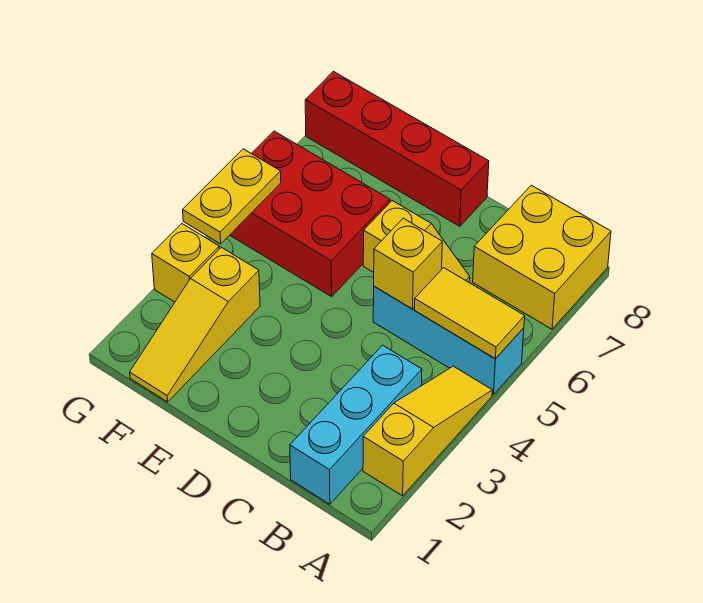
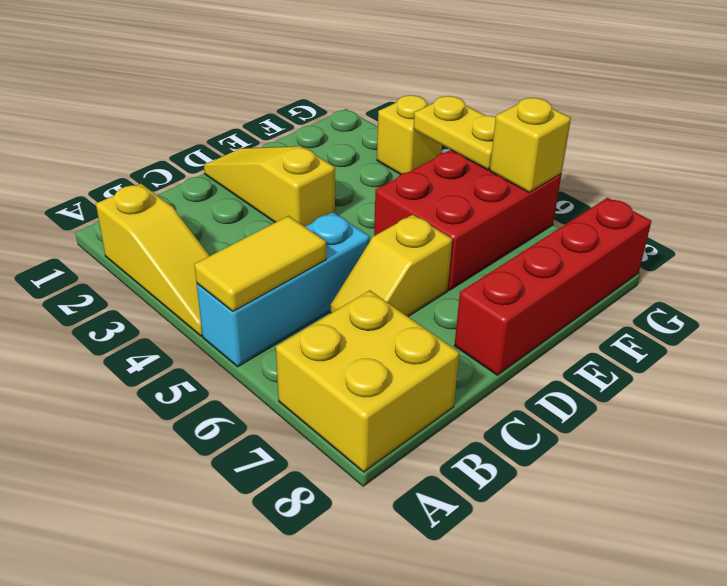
cyan 1x3 brick [290,345,422,504] -> none
yellow 1x1 brick [374,218,442,309] -> yellow 1x1 brick moved to [490,98,571,192]
yellow 1x3 slope [130,247,260,402] -> yellow 1x3 slope moved to [204,146,335,226]

